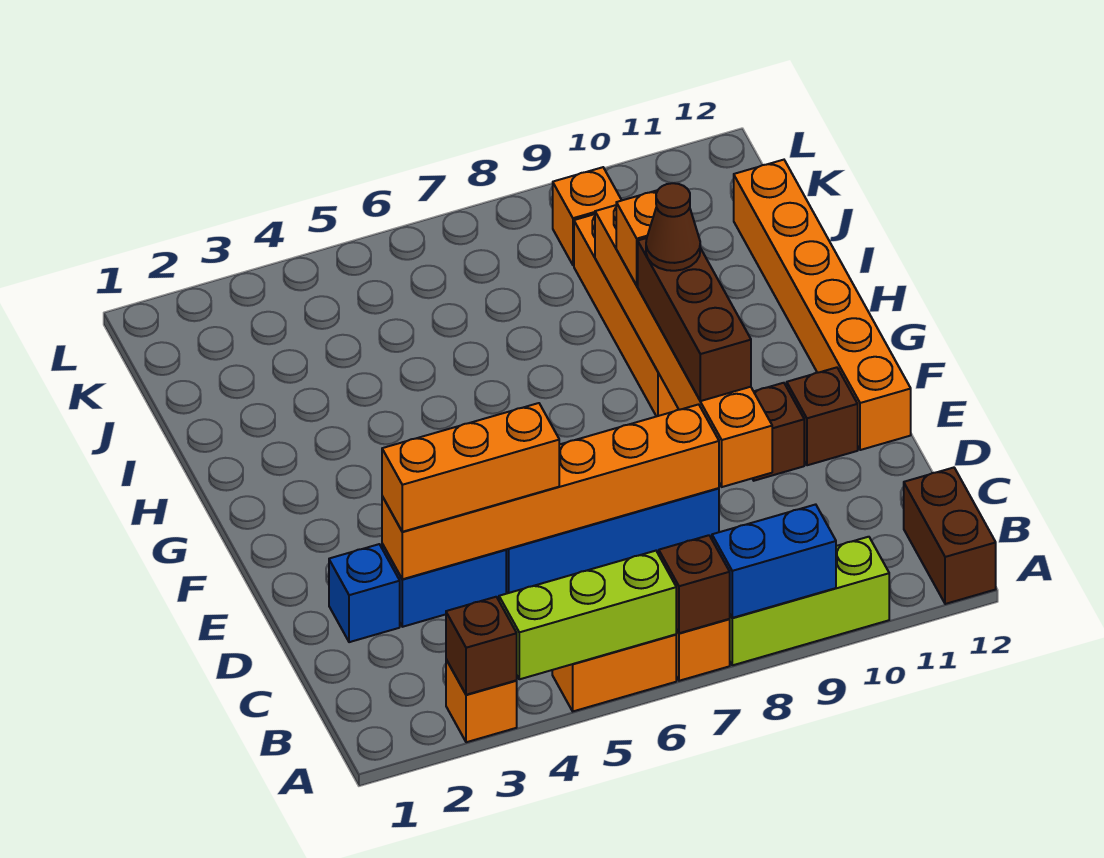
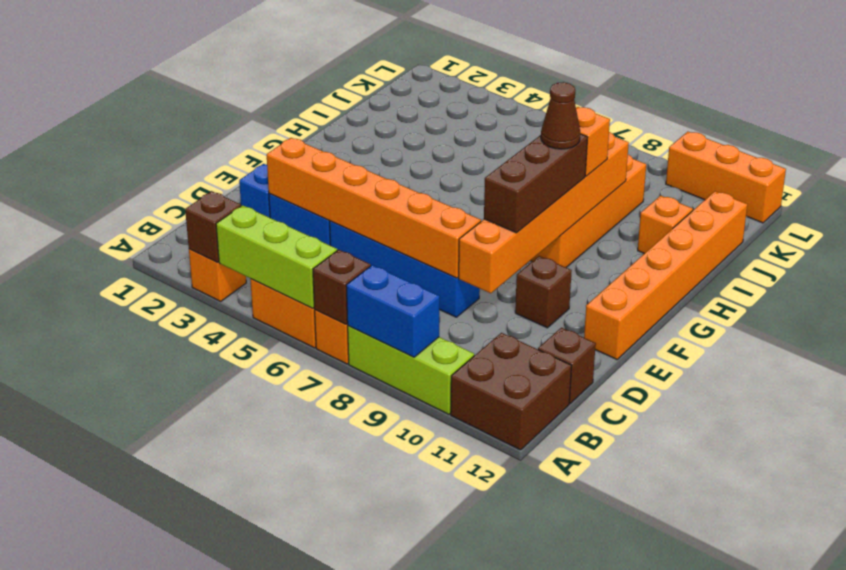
brown 1x2 brick [904,468,996,604] -> brown 2x2 brick [451,333,571,450]
orange 1x3 brick [382,403,559,532] -> orange 1x3 brick moved to [666,132,786,223]
brown 1x1 brick [787,367,858,465] -> brown 1x1 brick moved to [538,328,596,403]
orange 1x1 brick [553,167,622,265] -> orange 1x1 brick moved to [638,196,693,254]

